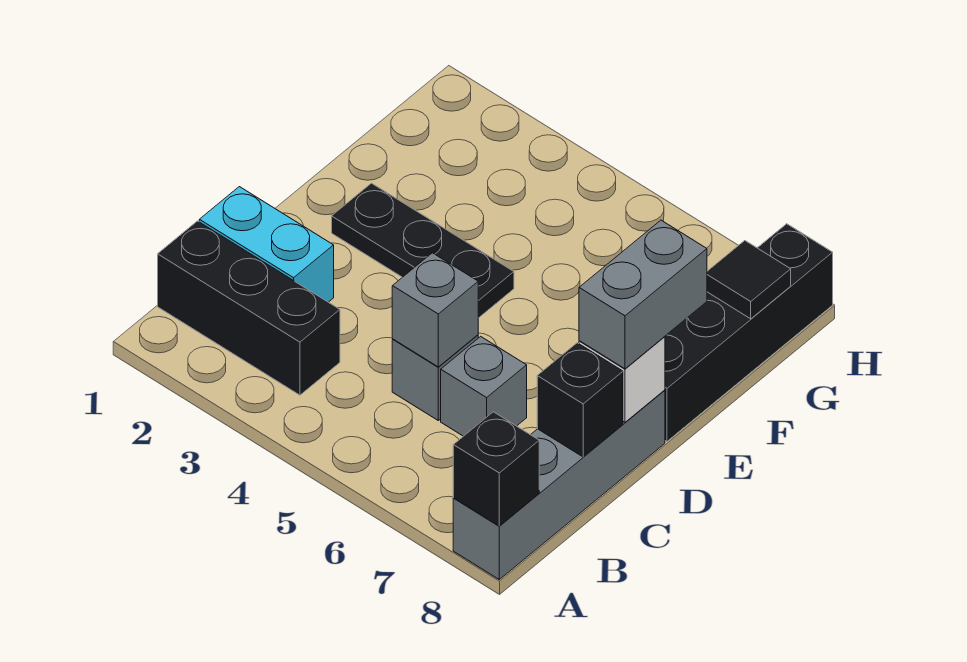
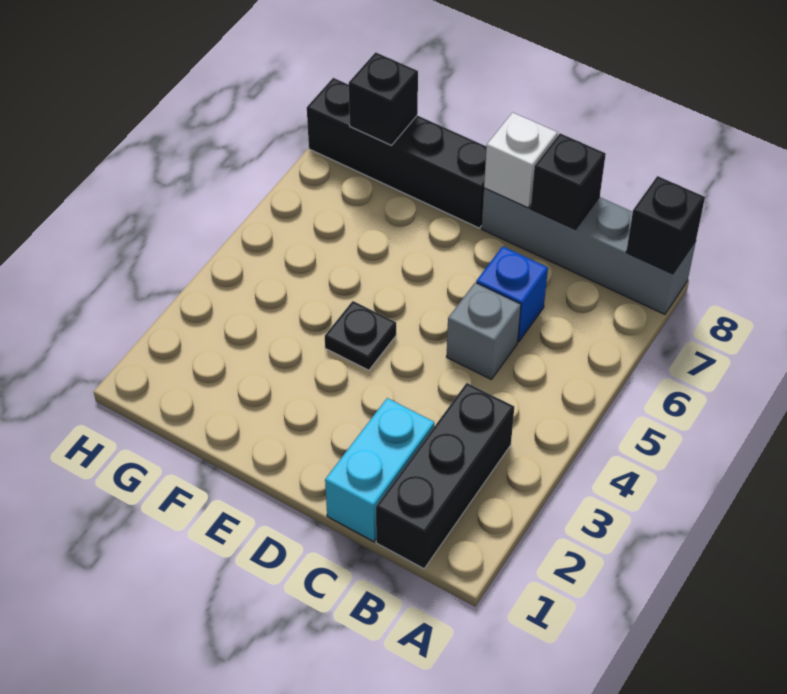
grey 1x1 brick [392,253,478,367] -> none
grey 1x1 brick [441,336,527,436] -> blue 1x1 brick [476,246,548,342]
grey 1x2 brick [579,220,707,369] -> none
black 1x3 plate [332,183,514,318] -> black 1x1 plate [325,301,396,370]
black 1x1 tile [707,241,791,319] -> black 1x1 brick [349,52,418,145]

